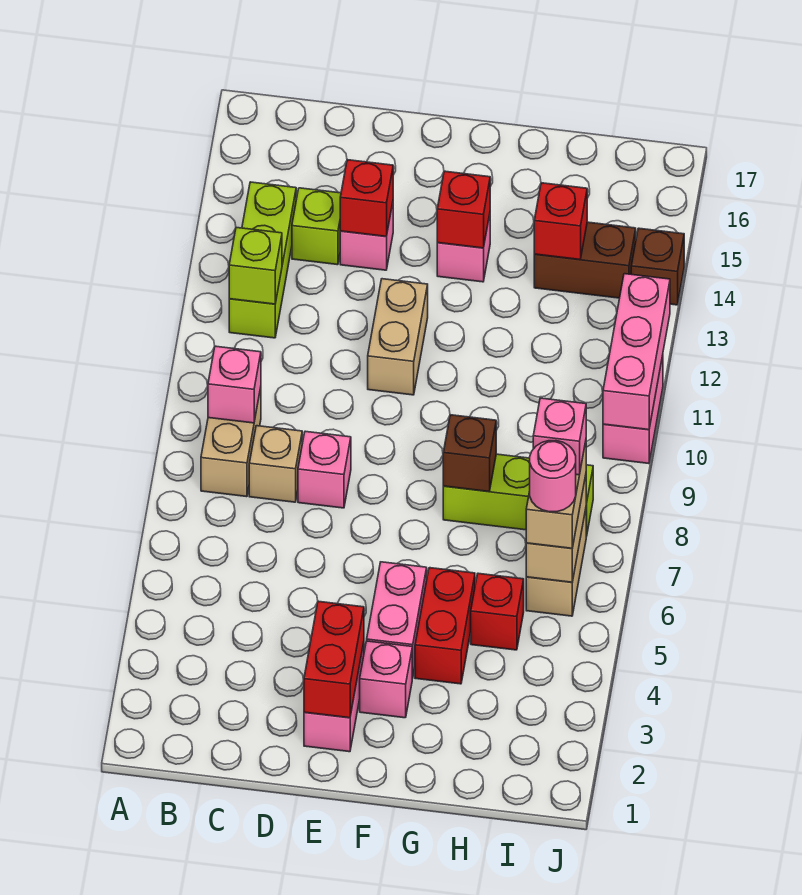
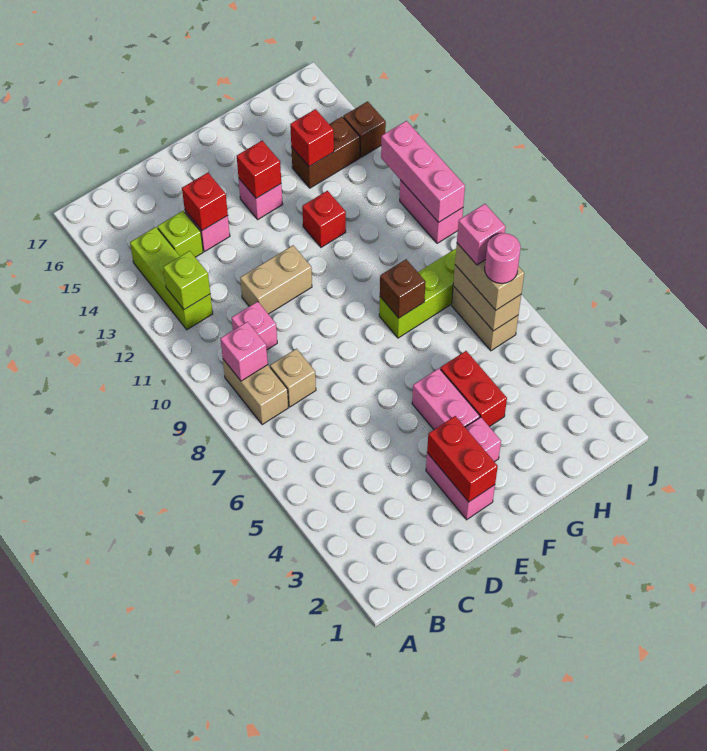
pink 1x1 brick [298,431,351,508] -> pink 1x1 brick moved to [232,302,277,350]
tan 1x2 brick [368,279,428,395] -> tan 1x2 brick turned to [240,245,312,314]
red 1x1 brick [471,573,524,650] -> red 1x1 brick moved to [302,191,346,247]

